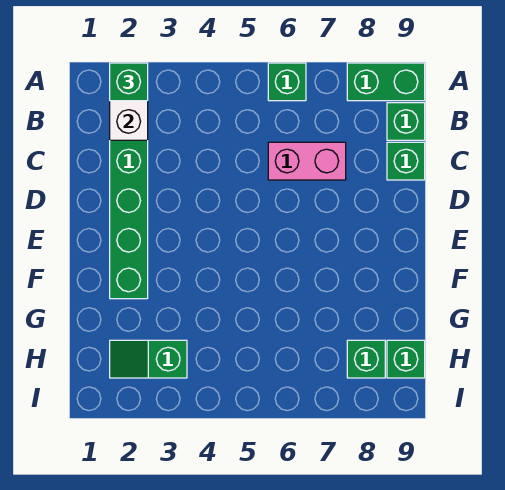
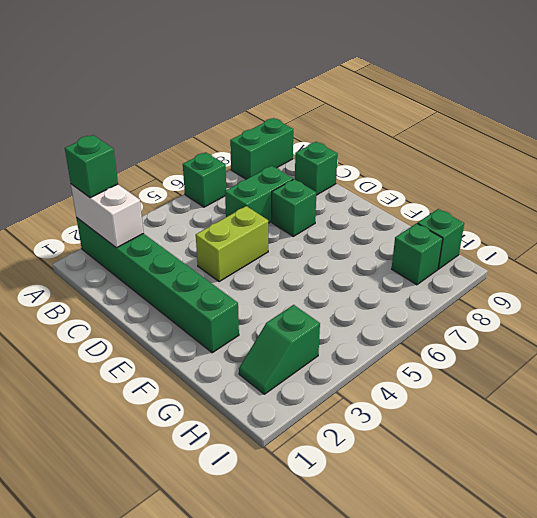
green 1x1 brick [387,103,425,140] -> green 1x1 brick moved to [272,179,316,236]
pink 1x2 brick [268,142,346,180] -> green 1x2 brick [225,166,293,223]
none -> lime 1x2 brick [196,206,268,282]

